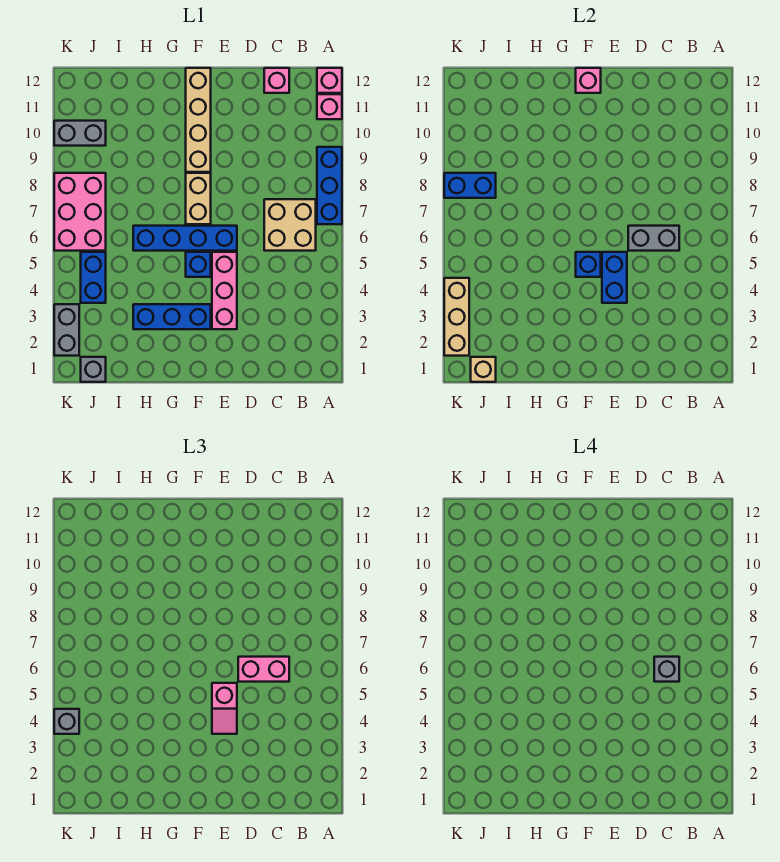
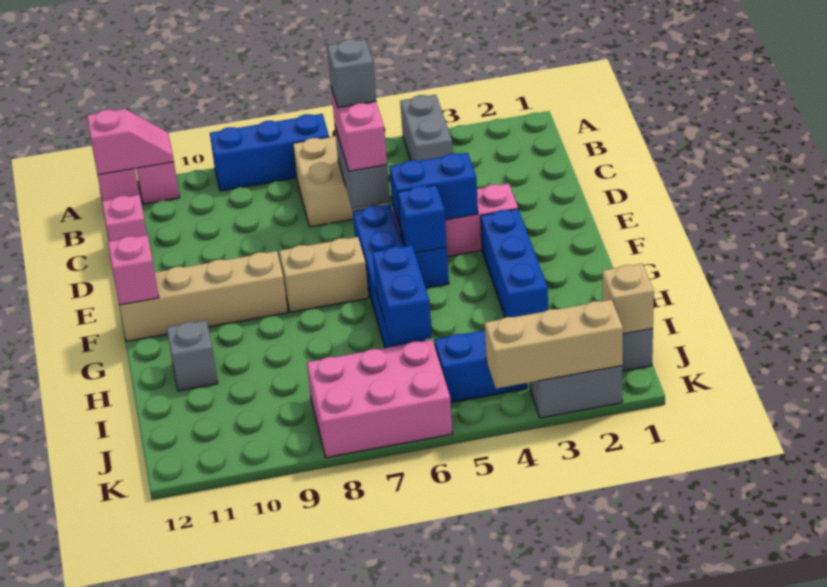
pink 1x2 slope [212,683,237,734] -> pink 1x2 slope moved to [87,109,174,175]
blue 1x2 brick [444,173,496,198] -> blue 1x2 brick moved to [372,245,432,345]
grey 1x2 brick [54,121,106,146] -> grey 1x2 brick moved to [400,95,453,161]
grey 1x1 brick [54,709,79,734] -> grey 1x1 brick moved to [167,320,218,391]

